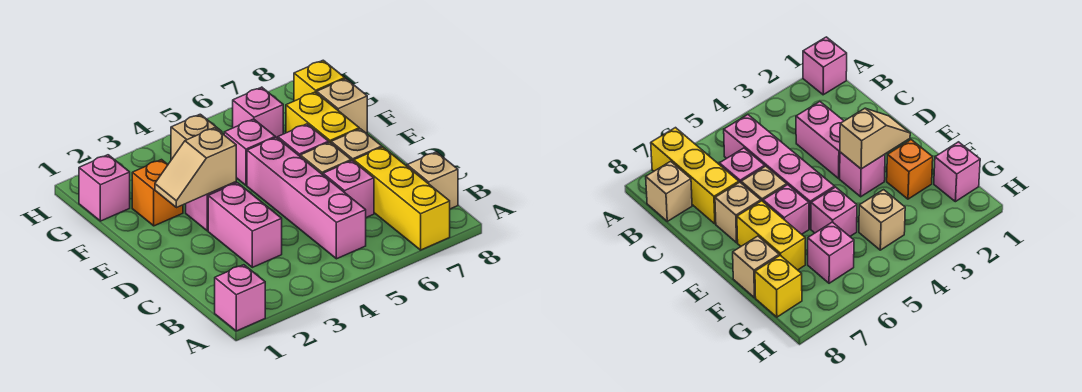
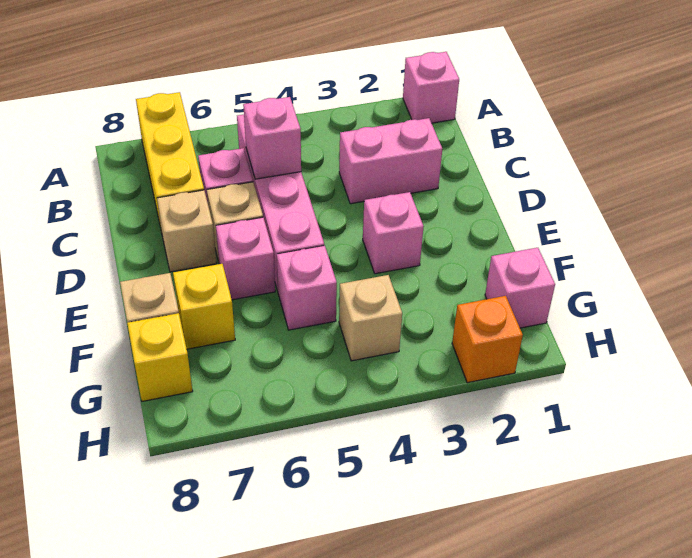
tan 1x1 brick [407,152,458,209] -> none
pink 1x2 brick [208,183,282,267] -> pink 1x2 brick turned to [339,118,442,204]
tan 1x2 slope [155,128,236,208] -> none
yellow 1x2 brick [286,92,359,143] -> yellow 1x1 brick [173,264,235,349]
orange 1x1 brick [132,160,183,226] -> orange 1x1 brick moved to [452,296,523,383]
pink 1x1 brick [232,87,283,138] -> pink 1x1 brick moved to [243,97,301,179]

